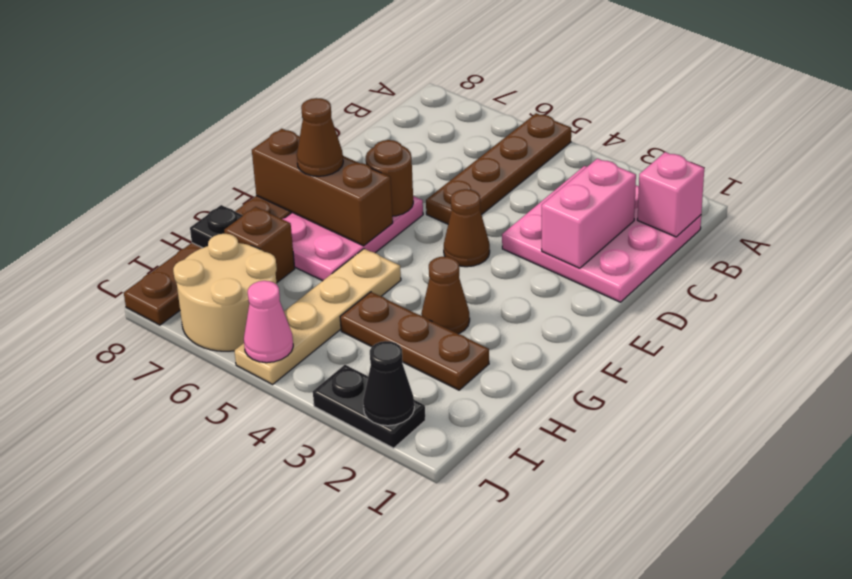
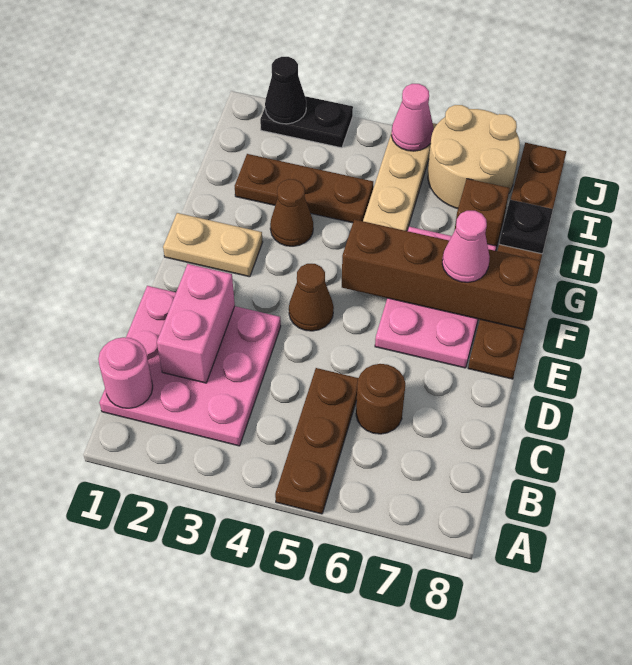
brown 1x4 plate [426,113,571,224] -> brown 1x3 plate [275,368,358,514]
pink 1x1 brick [637,152,704,237] -> pink 1x1 round brick [98,337,153,408]
brown 1x1 round brick [366,140,413,216] -> brown 1x1 round brick moved to [356,364,405,434]
none -> tan 1x2 plate [163,213,263,277]
brown 1x3 brick [252,129,393,246] -> brown 1x4 brick [342,219,541,330]
brown 1x1 cone [297,98,343,176] -> pink 1x1 cone [442,211,490,282]

